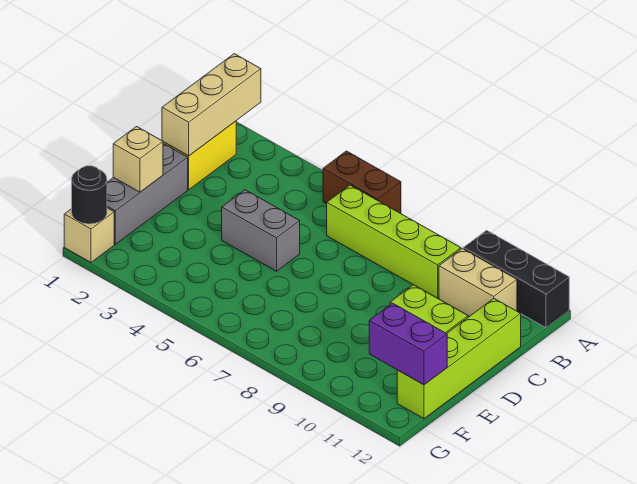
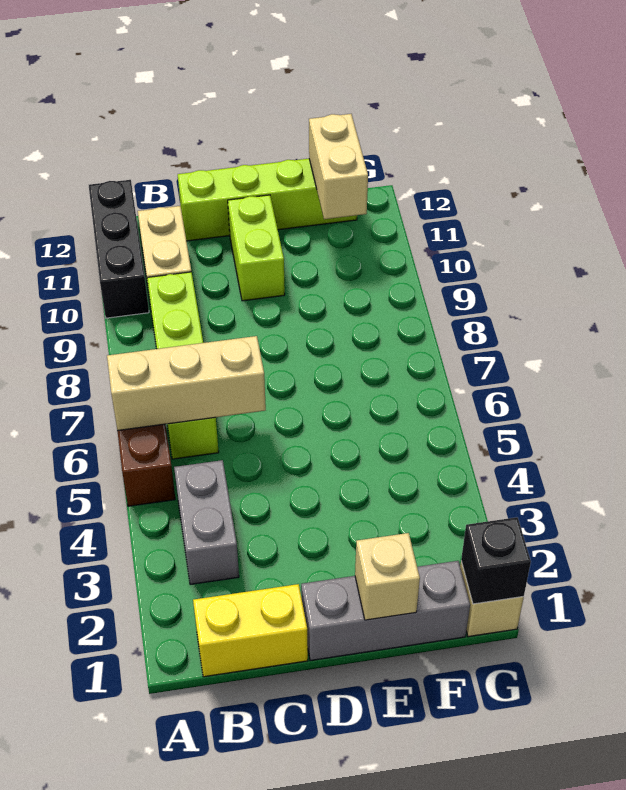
tan 1x3 brick [162,54,261,156] -> tan 1x3 brick moved to [107,336,266,431]
grey 1x2 brick [222,190,300,271] -> grey 1x2 brick moved to [174,460,239,585]
purple 1x2 brick [369,303,447,385] -> tan 1x2 brick [309,114,368,219]
black 1x1 round brick [72,166,107,224] -> black 1x1 brick [461,517,531,604]

